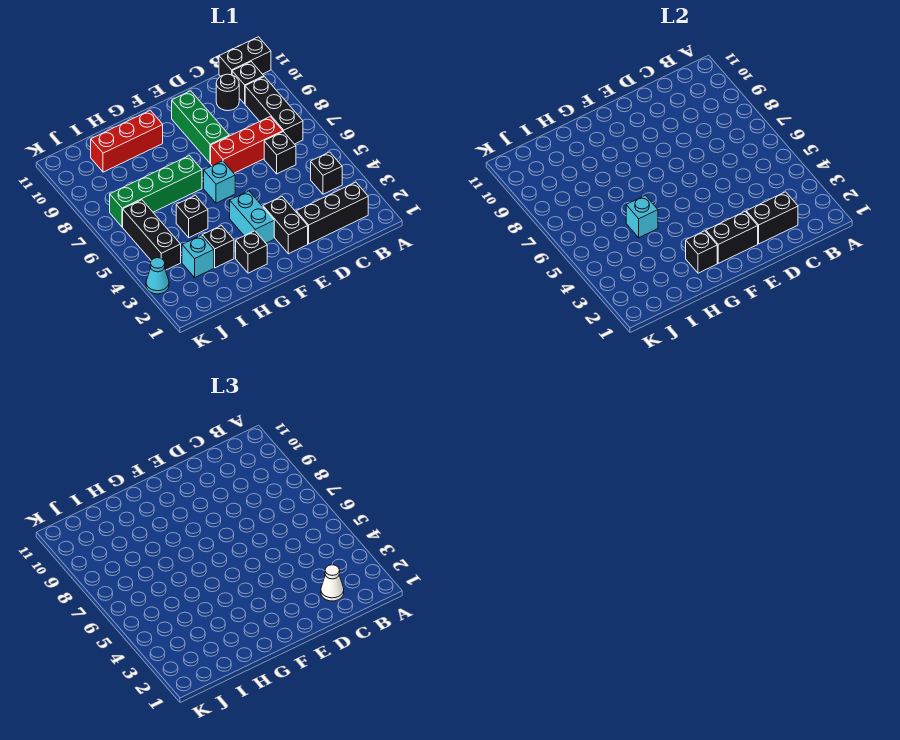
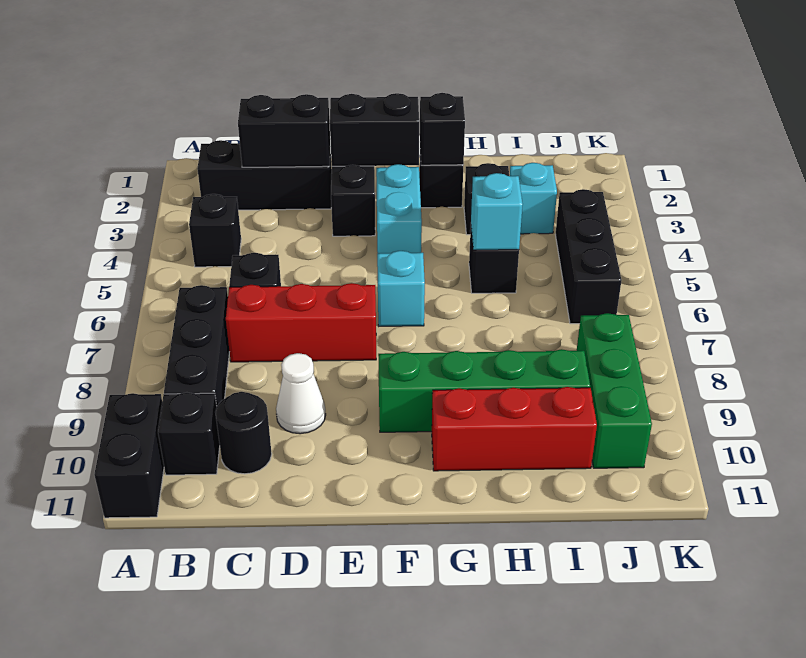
black 1x2 brick [219,37,271,76] -> black 1x2 brick turned to [94,393,164,518]
white 1x1 cone [321,565,344,601] -> white 1x1 cone moved to [276,353,326,434]
green 1x3 brick [172,91,229,163] -> green 1x3 brick moved to [577,313,652,468]
green 1x4 brick [110,156,202,227] -> green 1x4 brick moved to [378,349,590,432]
cyan 1x1 cone [146,258,169,294] -> none

